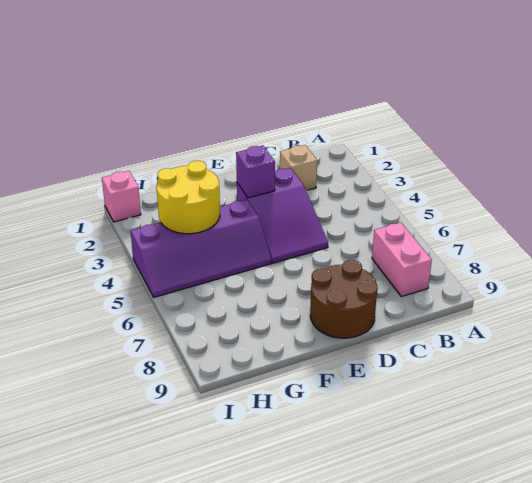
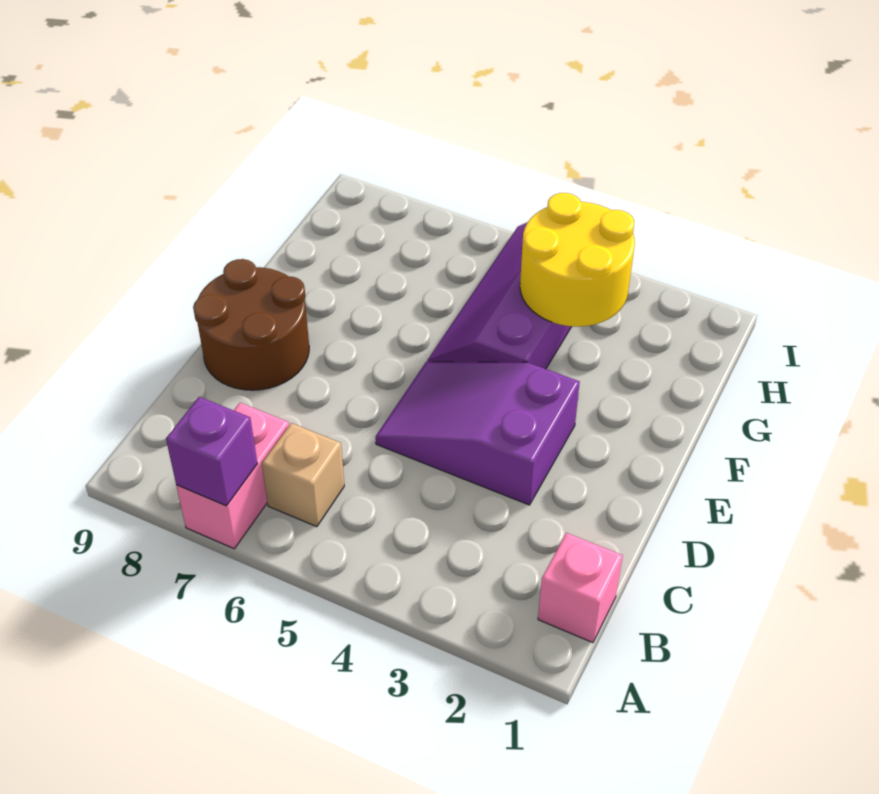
pink 1x2 brick [372,222,432,297] -> pink 1x2 brick turned to [176,403,289,549]
tan 1x1 brick [280,145,317,190] -> tan 1x1 brick moved to [262,423,344,527]
purple 1x1 brick [236,146,275,198] -> purple 1x1 brick moved to [166,397,257,506]
pink 1x1 brick [102,171,141,222] -> pink 1x1 brick moved to [538,533,623,643]

